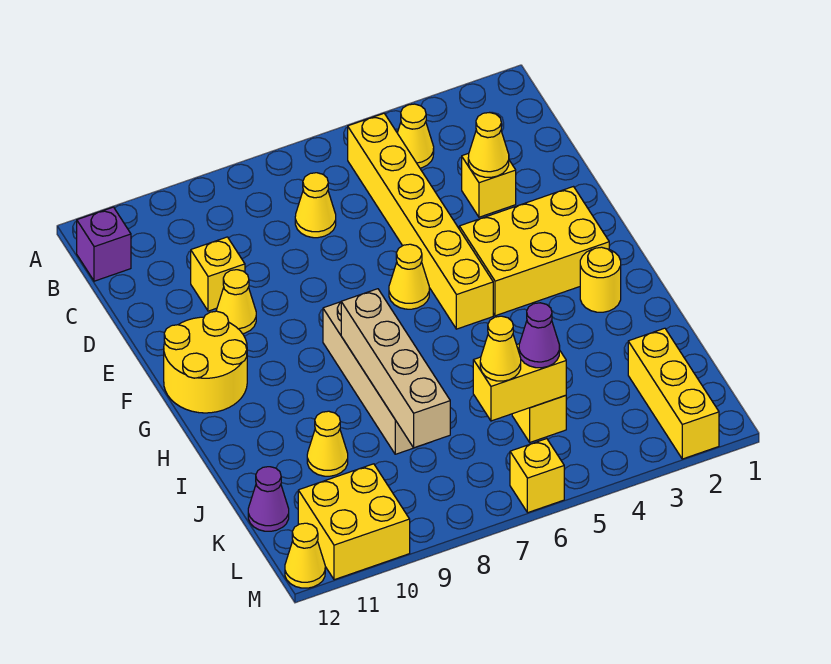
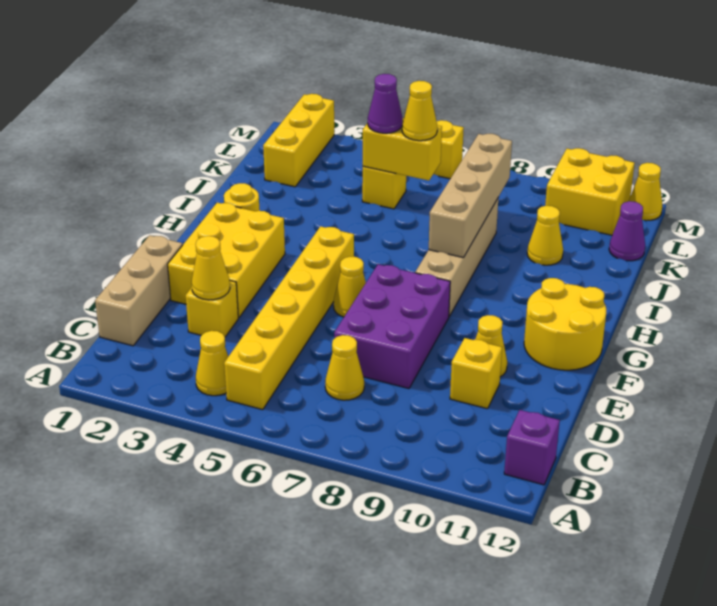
none -> tan 1x3 brick [95,235,182,346]
none -> purple 2x3 brick [334,264,450,389]
yellow 2x3 brick [459,187,609,316] -> yellow 2x3 brick turned to [168,203,285,318]

